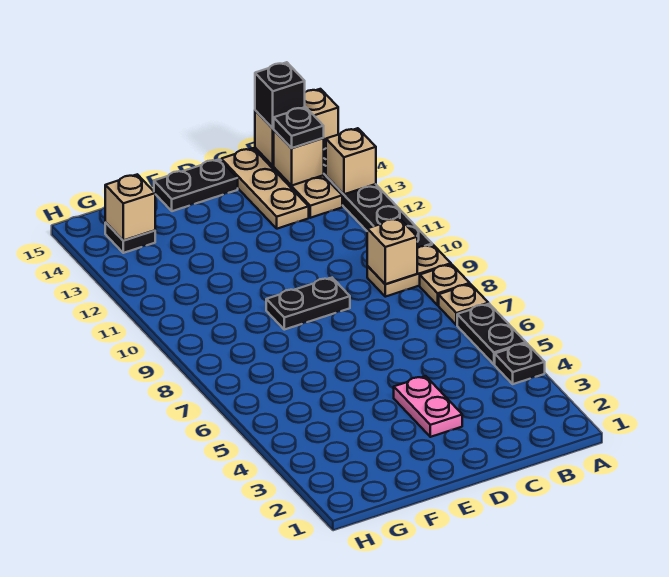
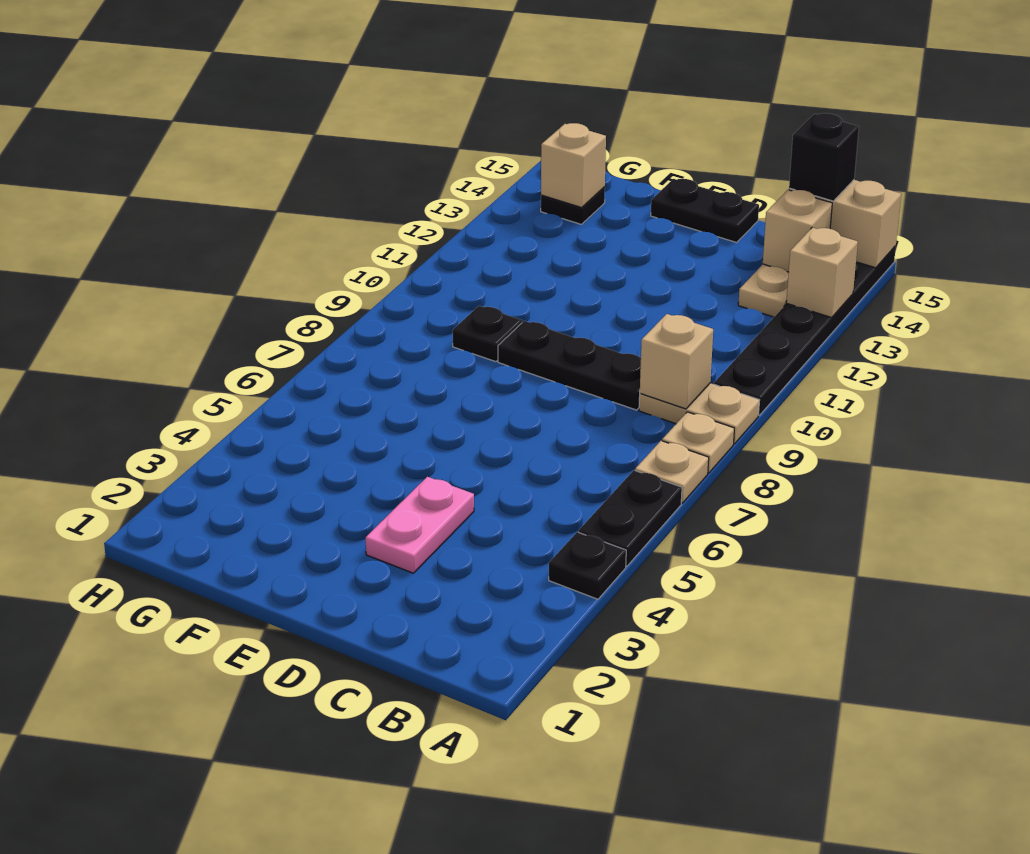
black 1x1 plate [273,107,324,148] -> black 1x1 plate moved to [452,306,522,362]
tan 1x3 plate [221,148,309,229] -> none
black 1x2 plate [266,278,350,330] -> black 1x3 plate [498,321,641,410]

